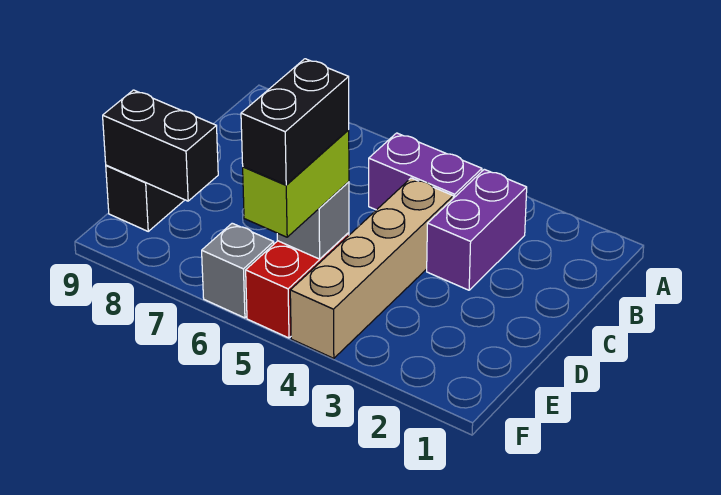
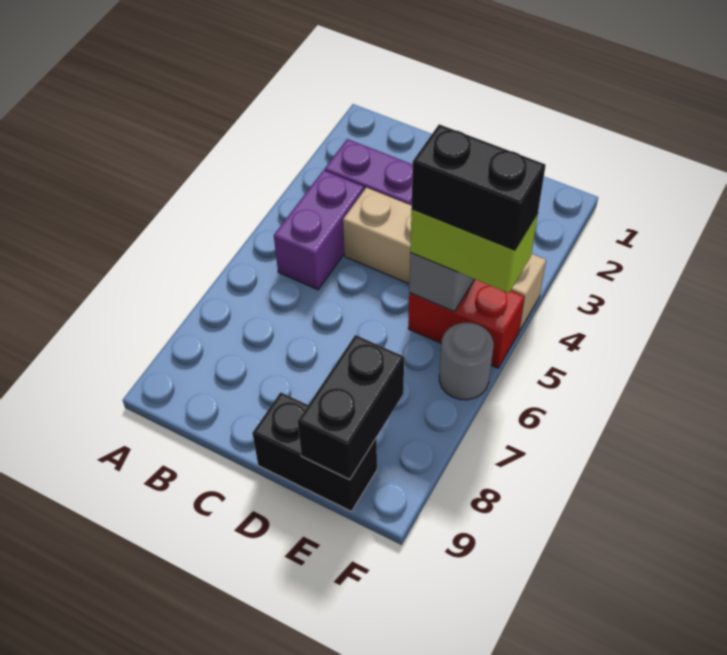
grey 1x1 brick [202,223,274,318] -> grey 1x1 round brick [439,323,493,400]

